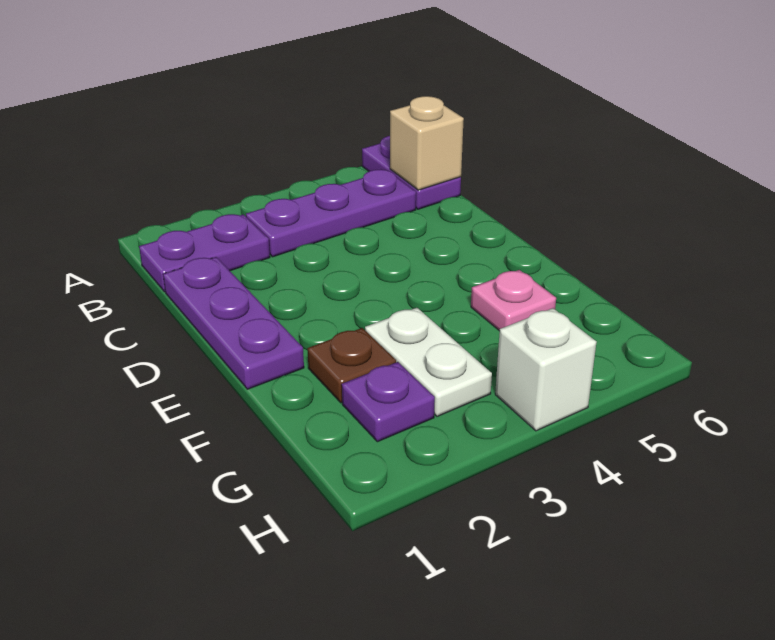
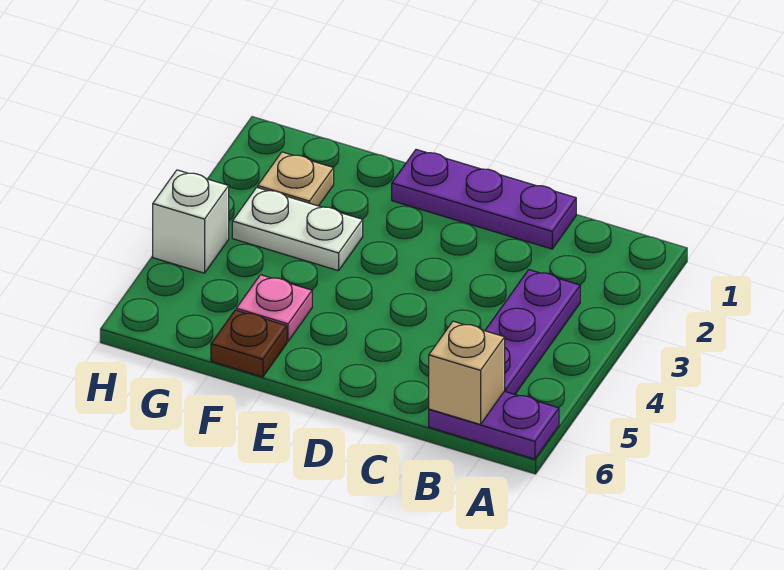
purple 1x2 plate [139,214,270,292] -> none
brown 1x1 plate [307,328,396,403] -> brown 1x1 plate moved to [211,310,287,377]
purple 1x1 plate [342,362,435,442] -> tan 1x1 plate [258,152,334,206]

